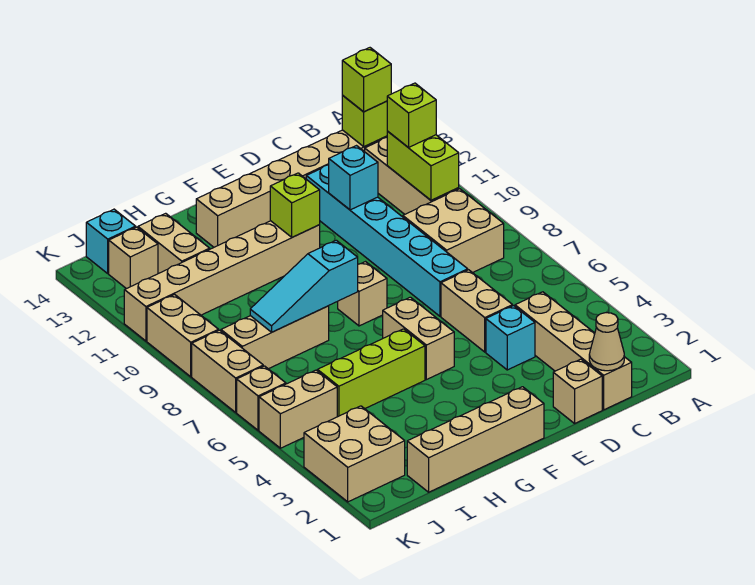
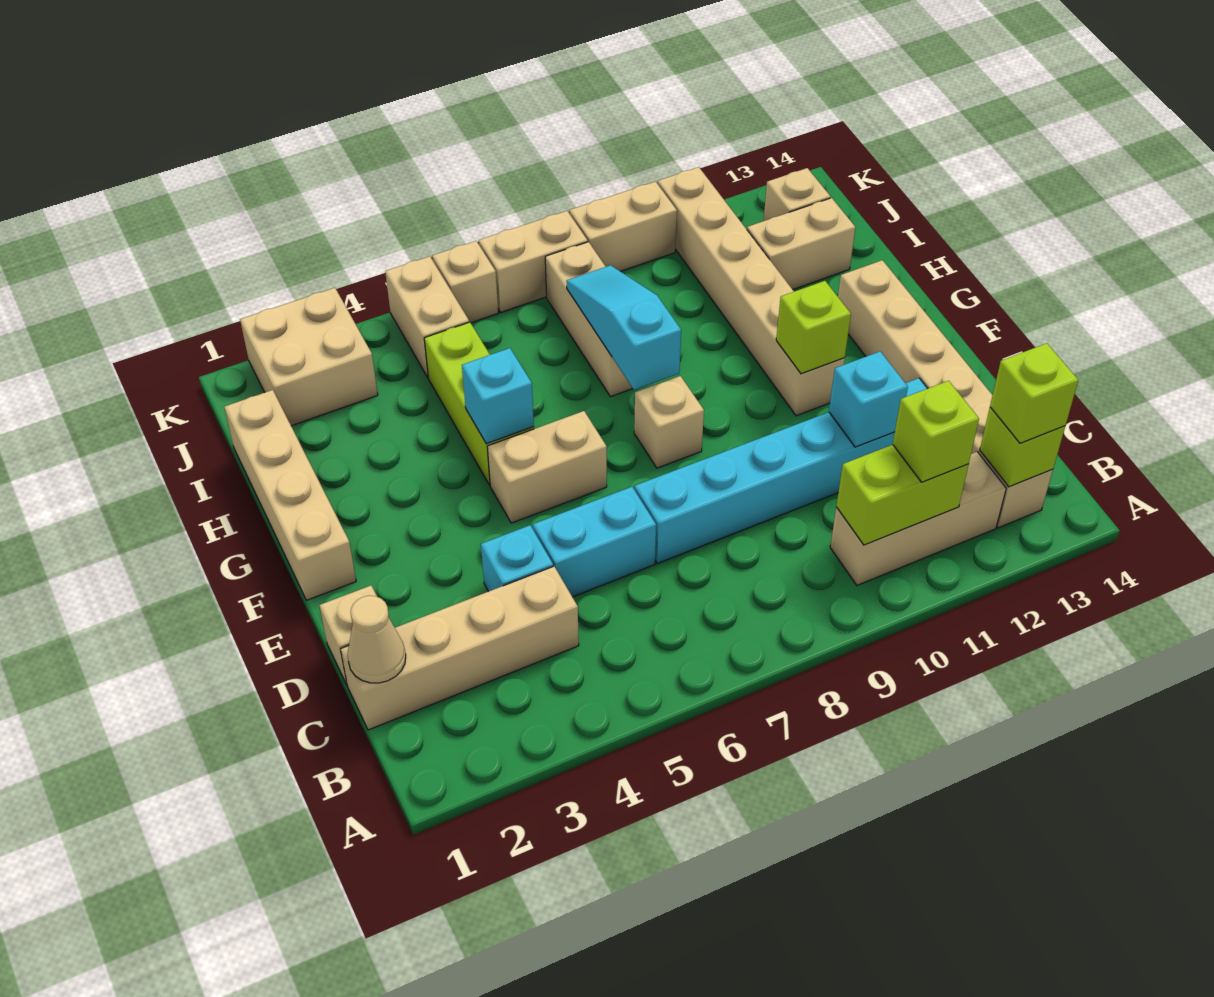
tan 2x2 brick [403,189,504,273] -> none
tan 1x2 brick [441,270,513,352] -> cyan 1x2 brick [533,487,656,597]
cyan 1x1 brick [86,209,136,273] -> cyan 1x1 brick moved to [462,348,534,444]

